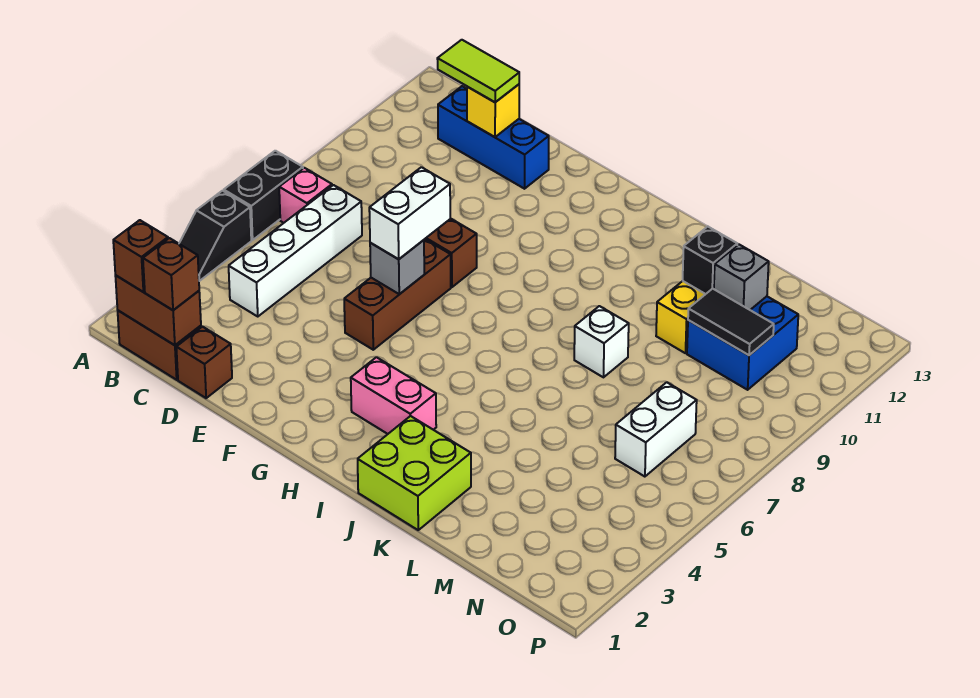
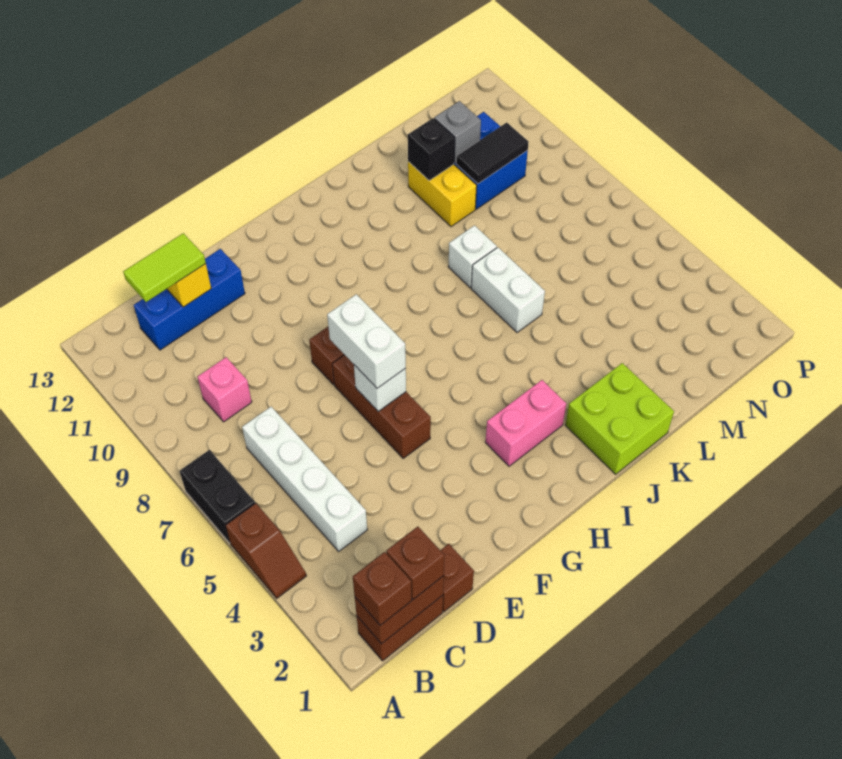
black 1x2 slope [179,191,251,281] -> brown 1x2 slope [226,503,306,598]
pink 1x1 brick [279,168,332,223] -> pink 1x1 brick moved to [198,357,252,422]
grey 1x1 brick [370,240,424,294] -> white 1x1 brick [354,365,406,412]
white 1x2 brick [615,382,697,477] -> white 1x2 brick moved to [471,247,545,333]

